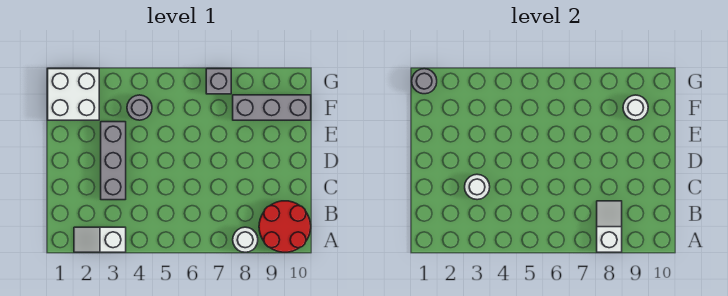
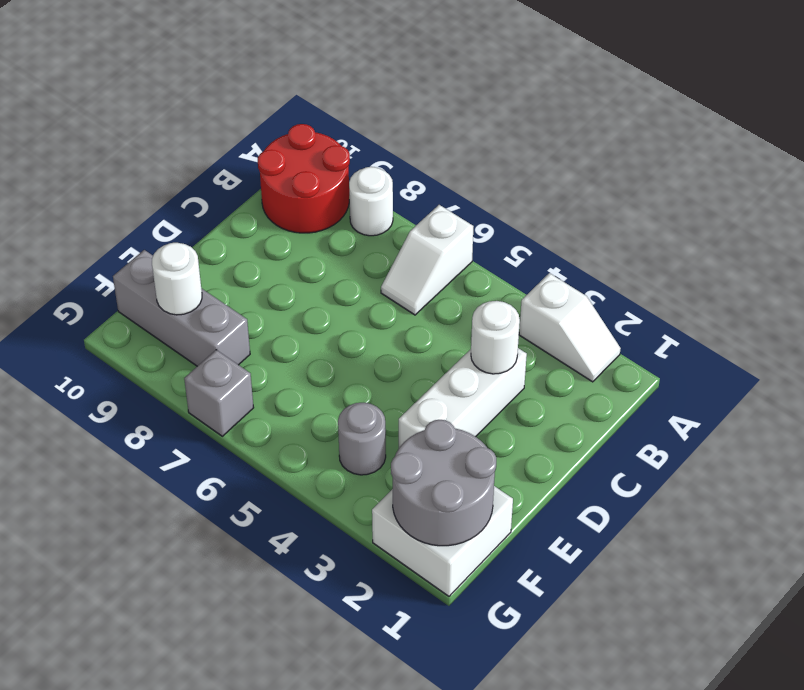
white 1x2 slope [597,201,622,252] -> white 1x2 slope moved to [381,205,473,315]
grey 1x3 brick [101,122,126,200] -> white 1x3 brick [399,348,527,448]
grey 1x1 round brick [412,69,437,94] -> grey 2x2 round brick [391,420,496,546]

